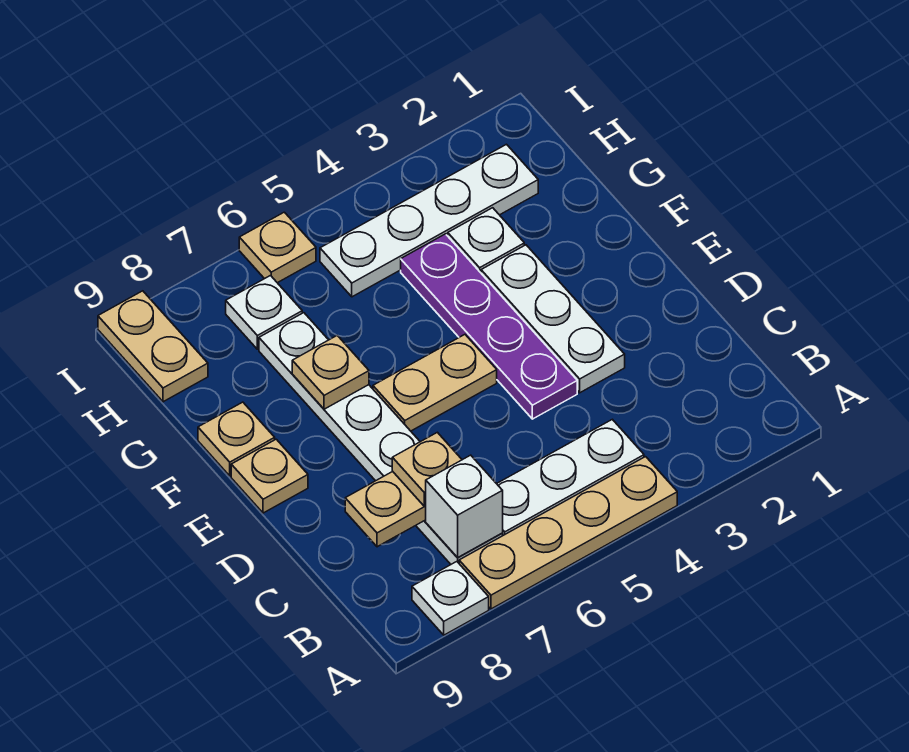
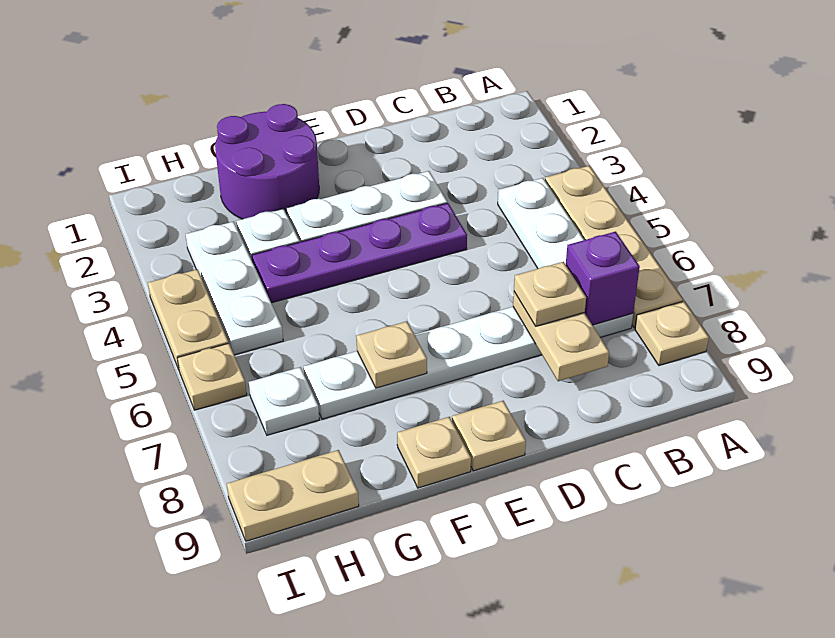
white 1x1 plate [412,562,489,635] -> tan 1x1 plate [635,301,709,366]
white 1x1 brick [426,455,503,558] -> purple 1x1 brick [566,232,640,325]
tan 1x2 plate [373,335,497,431] -> tan 1x2 plate moved to [148,269,229,369]
none -> purple 2x2 round brick [215,104,319,219]
white 1x4 plate [320,144,538,297] -> white 1x3 plate [186,222,283,355]

